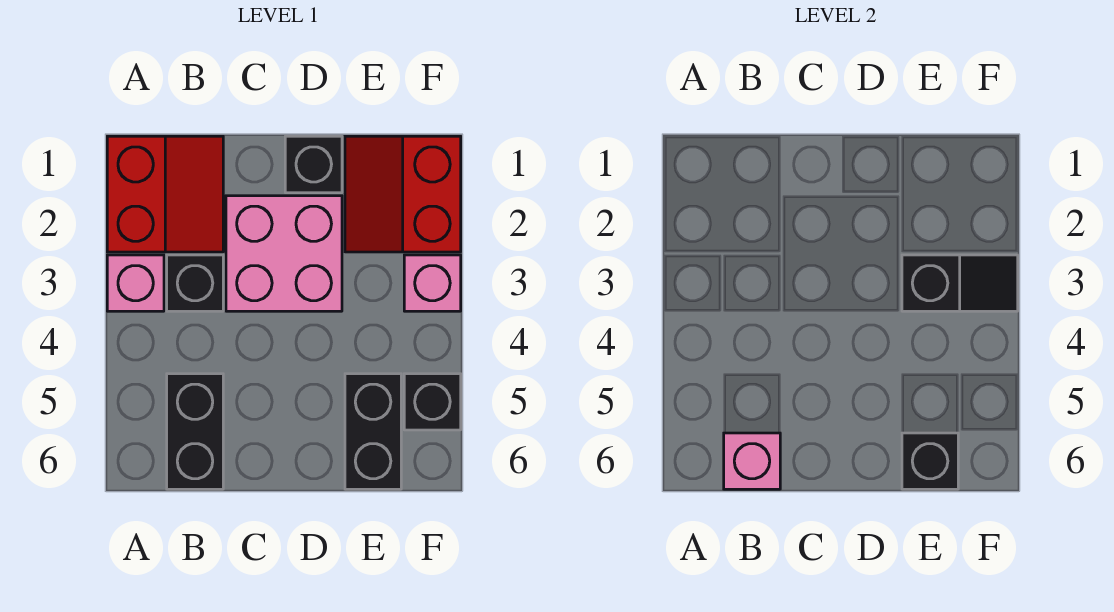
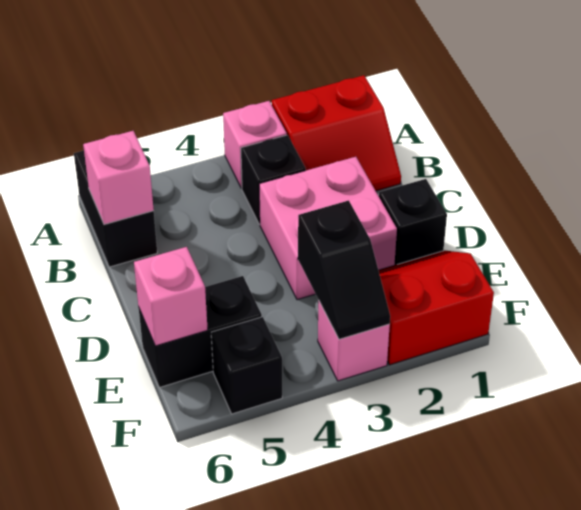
black 1x2 brick [167,374,223,489] -> black 1x2 brick turned to [74,151,157,267]
black 1x1 brick [902,433,958,489] -> pink 1x1 brick [134,247,208,346]

